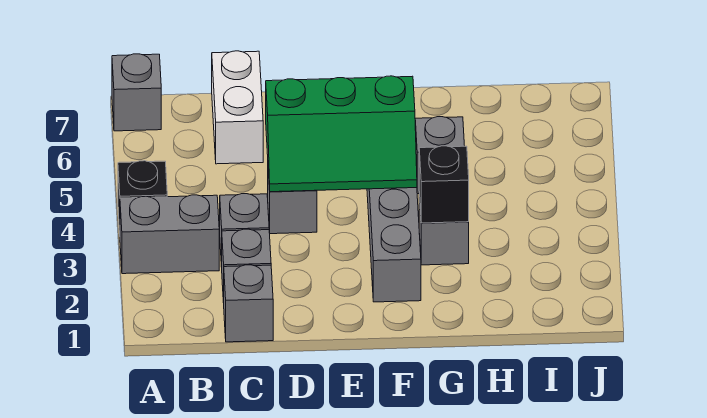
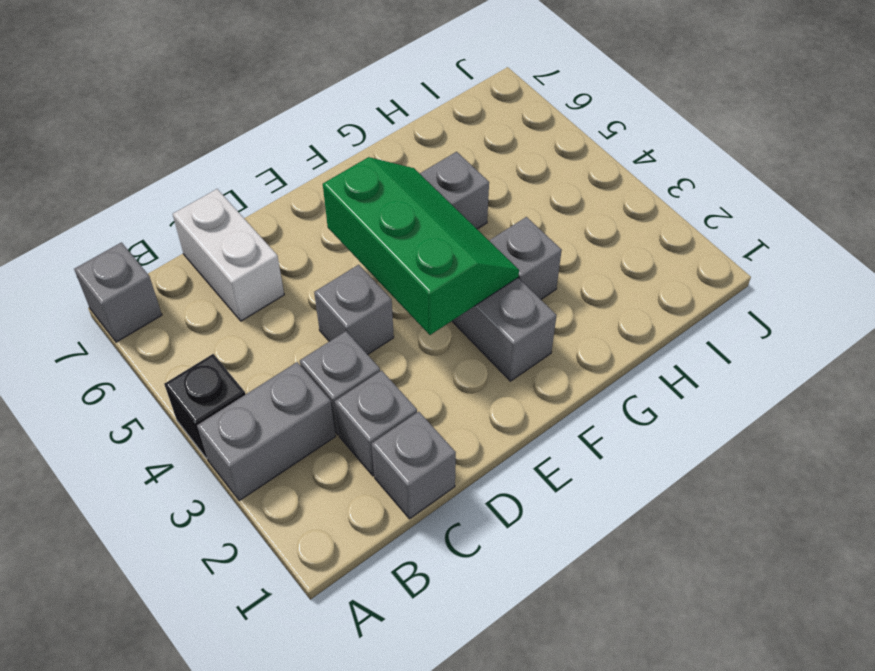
green 2x3 slope [266,76,417,192] -> green 2x3 slope turned to [323,157,519,335]
black 1x1 brick [419,146,469,223] -> none

